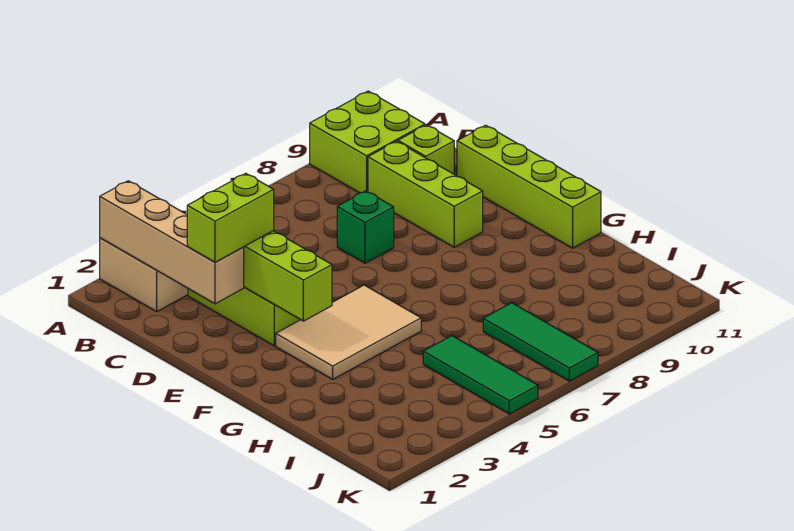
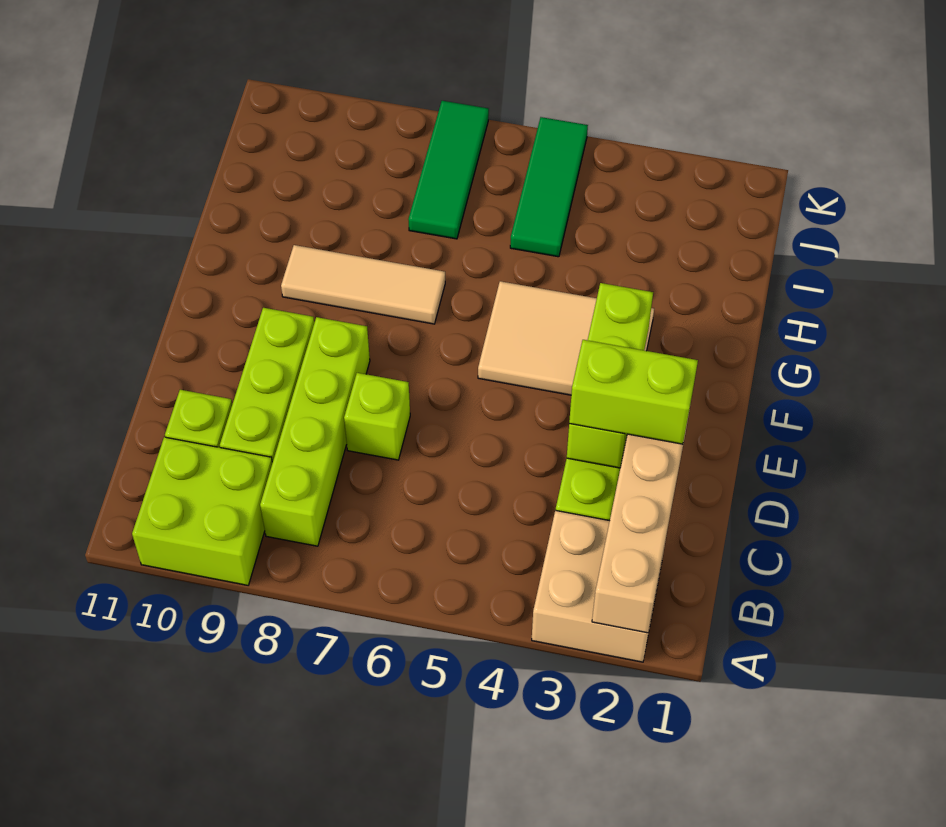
green 1x1 brick [337,191,394,263] -> lime 1x1 brick [344,373,410,460]
lime 1x4 brick [457,125,601,248] -> lime 1x4 brick moved to [260,317,370,546]
none -> tan 1x3 tile [281,245,445,324]

